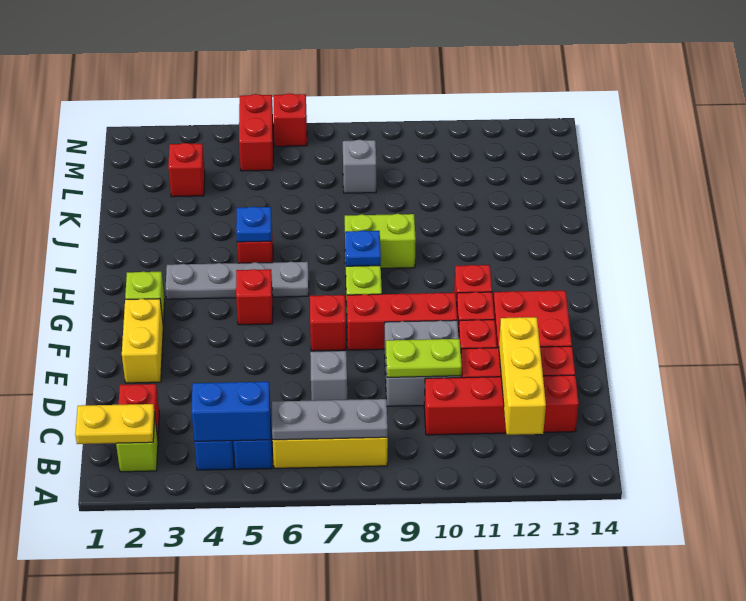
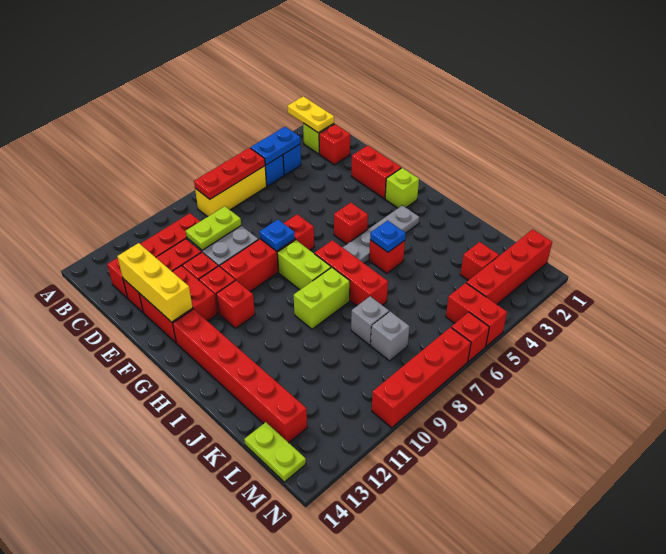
yellow 1x2 plate [75,404,155,444] -> yellow 1x2 plate turned to [287,96,334,133]
blue 1x2 brick [191,382,271,442] -> blue 1x2 plate [250,127,300,165]
grey 1x3 plate [272,399,388,440] -> red 1x3 plate [194,148,265,199]
yellow 1x3 brick [499,317,546,435] -> yellow 1x3 brick moved to [117,243,193,322]
grey 1x1 brick [310,351,347,401] -> grey 1x1 brick moved to [351,296,389,345]
yellow 1x2 brick [122,299,163,383] -> red 1x2 brick [351,145,401,199]
none -> red 1x6 brick [173,309,307,443]
none -> red 1x3 brick [315,240,388,306]
blue 1x1 plate [345,230,381,266] -> blue 1x1 plate moved to [259,220,295,251]
none -> lime 1x2 plate [244,422,306,482]
none -> red 1x4 brick [466,229,552,304]
none -> red 1x4 brick [372,327,471,428]

